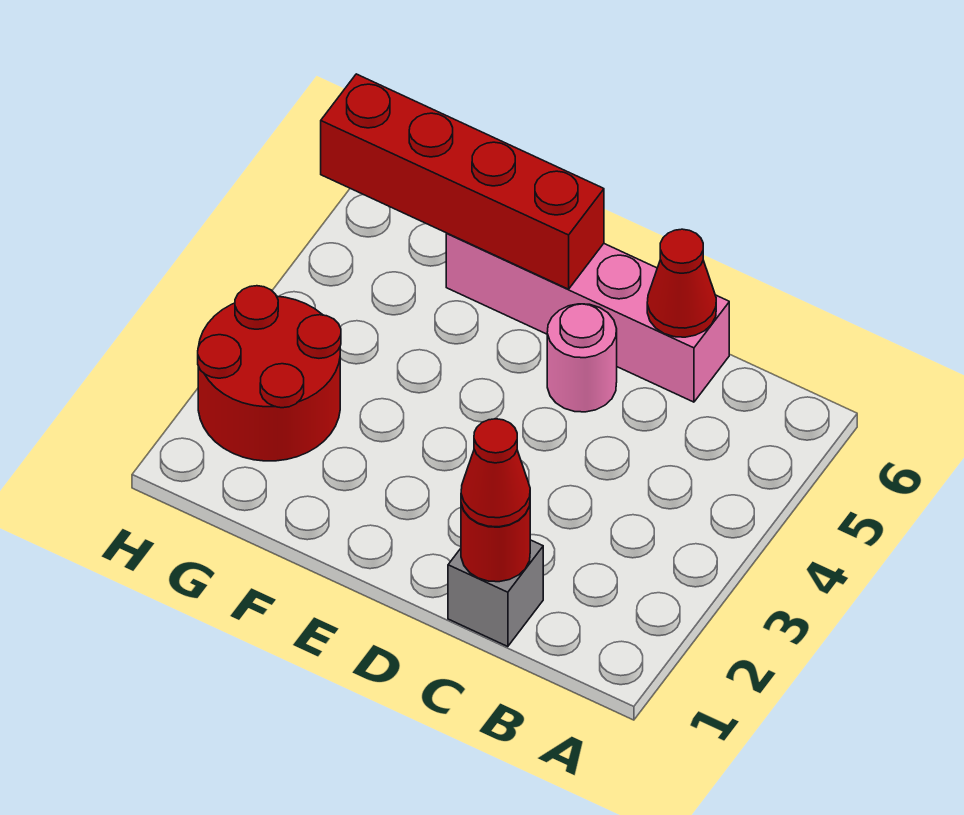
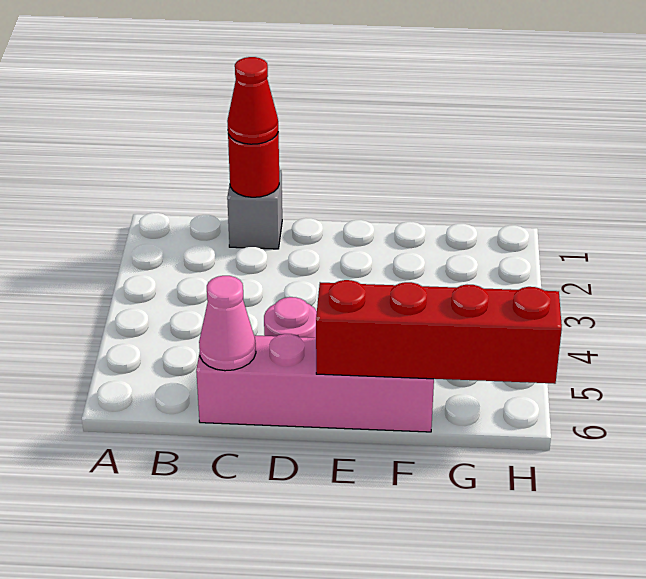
red 1x1 cone [647,229,716,337] -> pink 1x1 cone [199,276,256,371]
red 2x2 round brick [198,286,341,461] -> none

